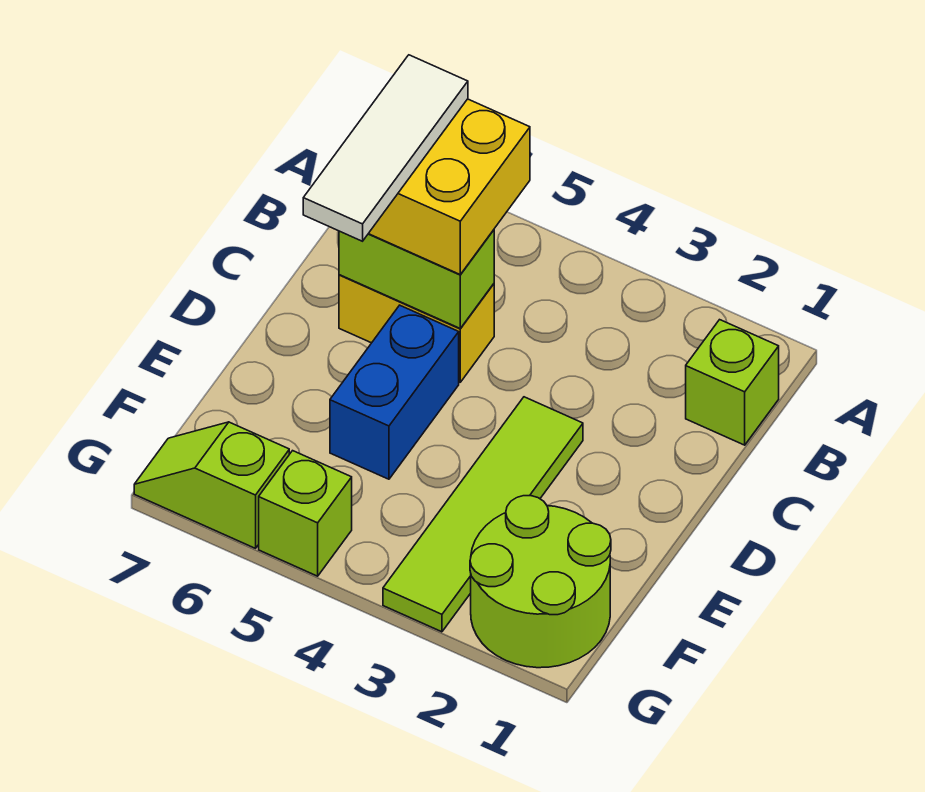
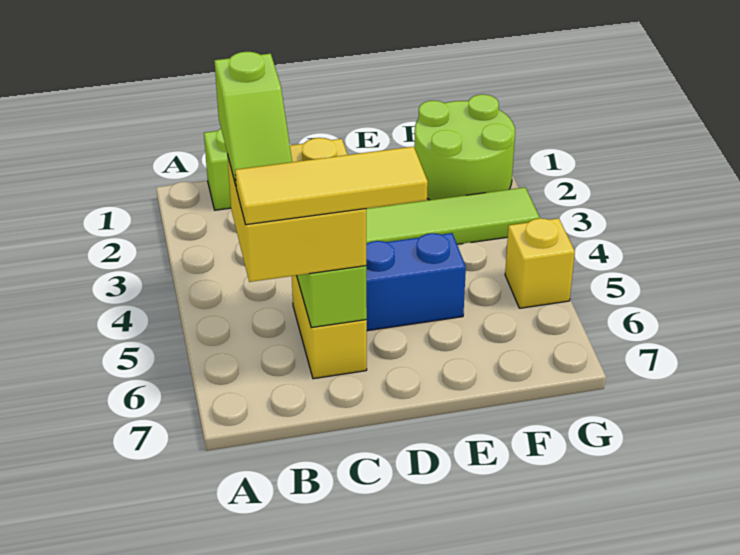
white 1x3 tile [303,55,468,241] -> yellow 1x3 tile [235,147,428,225]
lime 1x1 brick [259,451,352,576] -> yellow 1x1 brick [505,218,575,308]
lime 1x2 slope [134,422,289,548] -> lime 1x2 slope moved to [214,52,292,185]

